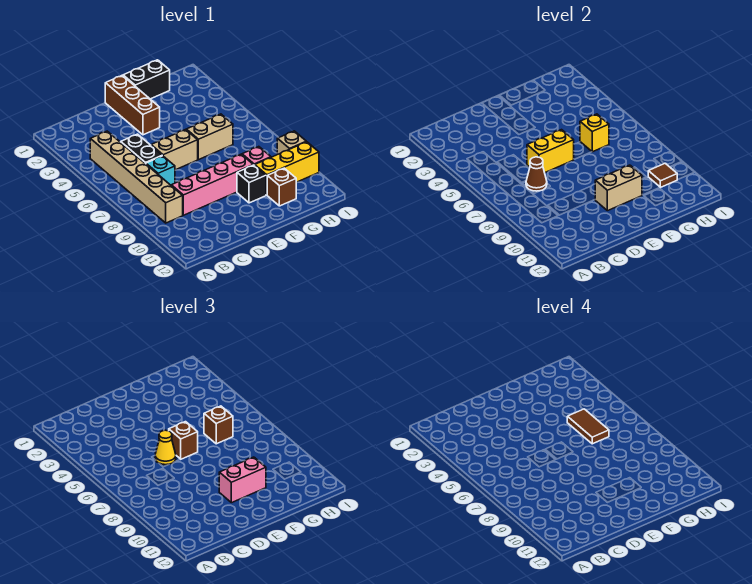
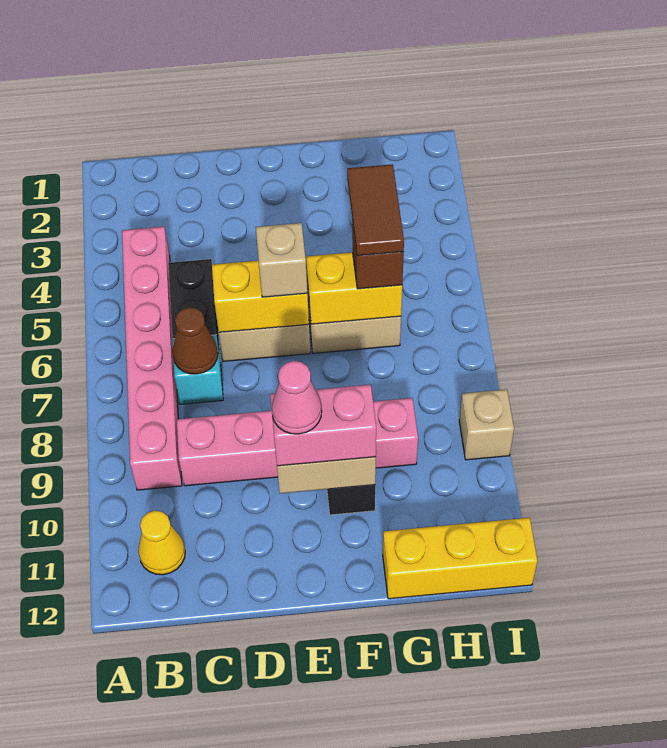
tan 1x6 brick [90,131,183,223] -> pink 1x6 brick [122,227,182,490]
yellow 1x1 cone [155,430,176,465] -> yellow 1x1 cone moved to [138,511,185,575]
brown 1x3 brick [105,75,160,135] -> none
brown 1x1 brick [169,422,198,459] -> tan 1x1 brick [256,223,307,297]
none -> pink 1x1 cone [272,361,322,434]
black 1x2 brick [123,60,170,99] -> none
yellow 1x1 brick [580,114,609,152] -> yellow 1x2 brick [306,252,402,324]
yellow 1x3 brick [255,142,319,195] -> yellow 1x3 brick moved to [383,518,537,599]
brown 1x1 brick [267,168,297,206] -> none
brown 1x1 tile [648,163,677,187] -> none

